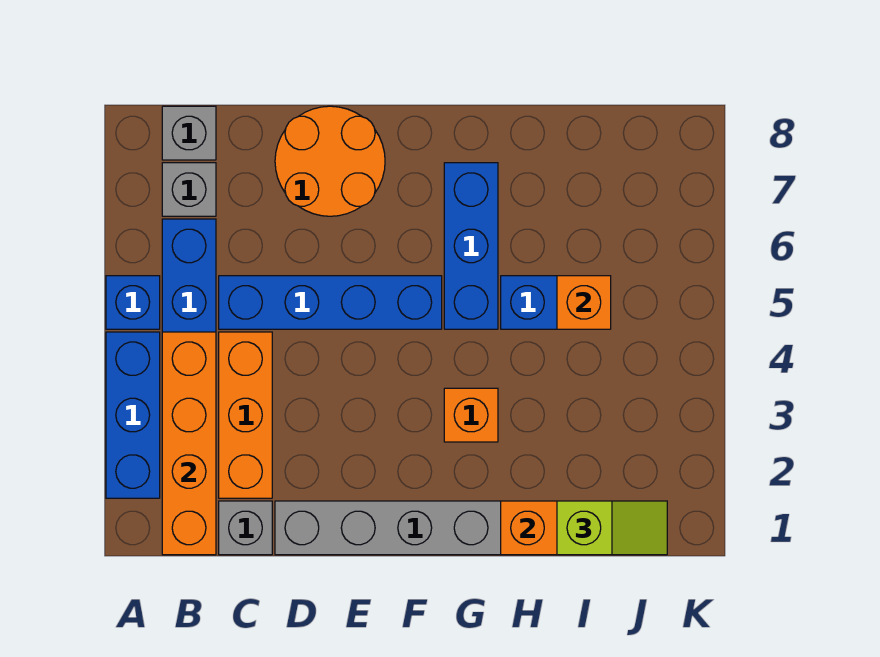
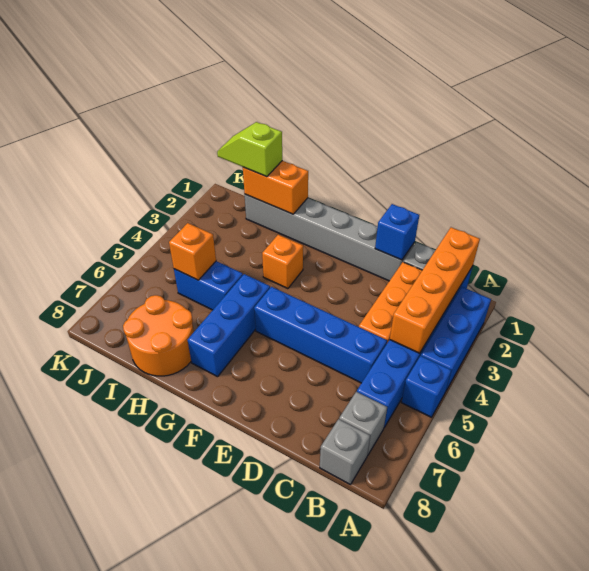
none -> blue 1x1 brick [375,204,419,260]
orange 2x2 round brick [275,106,385,216] -> orange 2x2 round brick moved to [123,295,194,376]

